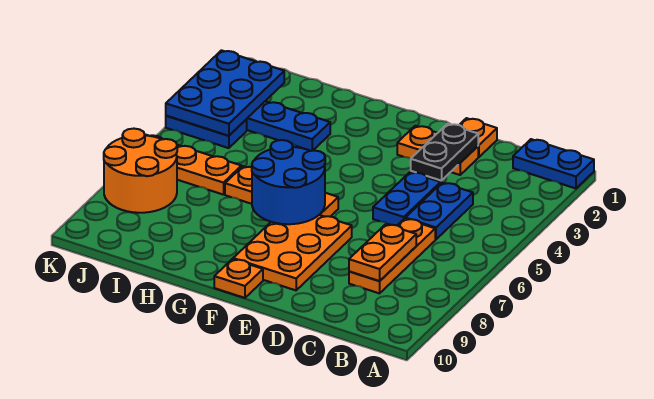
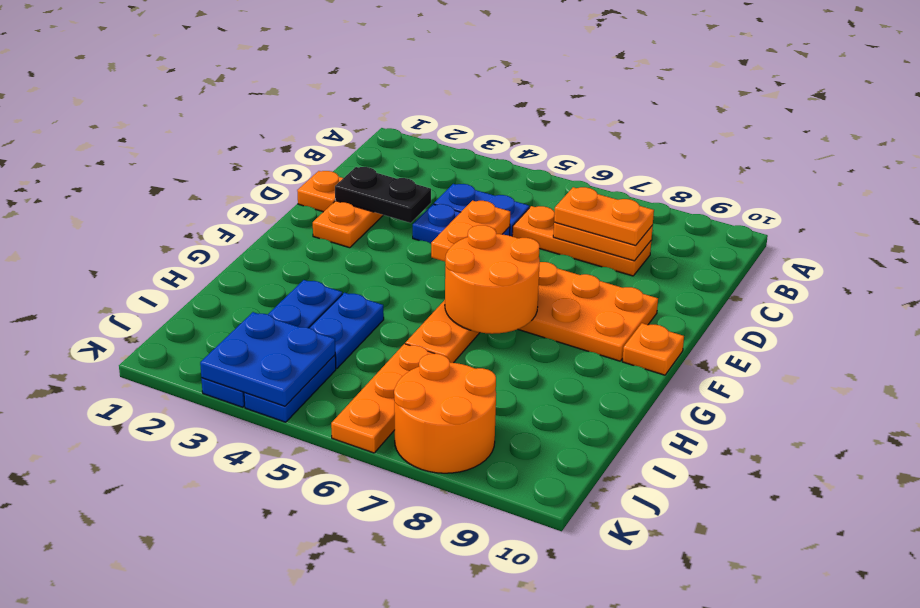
blue 1x2 plate [513,139,594,188] -> blue 1x2 plate moved to [309,293,384,369]
none -> orange 1x2 plate [554,187,654,246]
none -> orange 1x2 plate [431,201,510,261]
blue 2x2 round brick [252,140,325,224] -> orange 2x2 round brick [445,225,540,334]
blue 2x3 plate [166,50,284,136] -> blue 2x2 plate [200,312,335,406]

